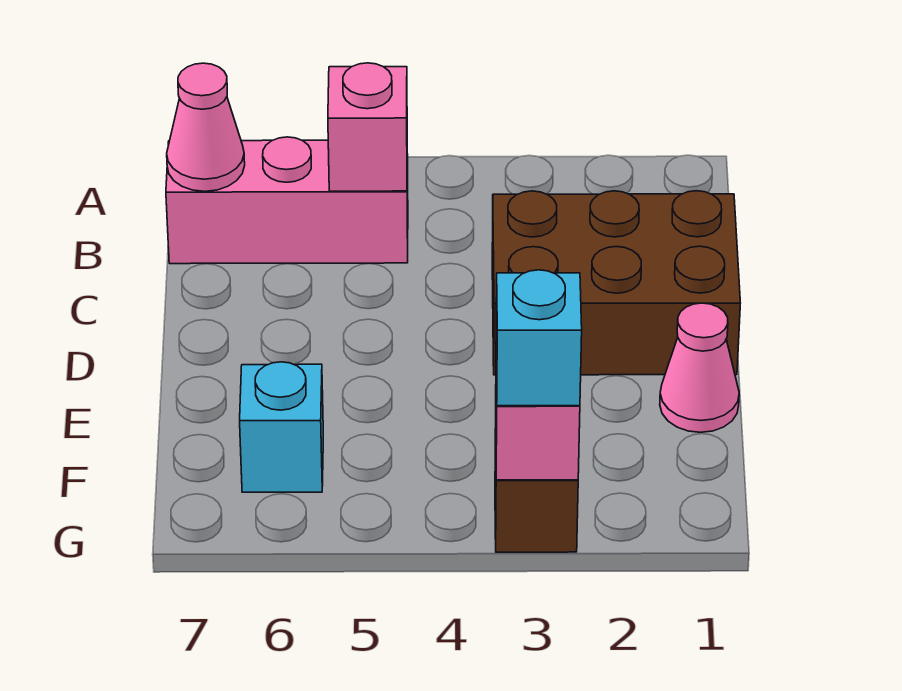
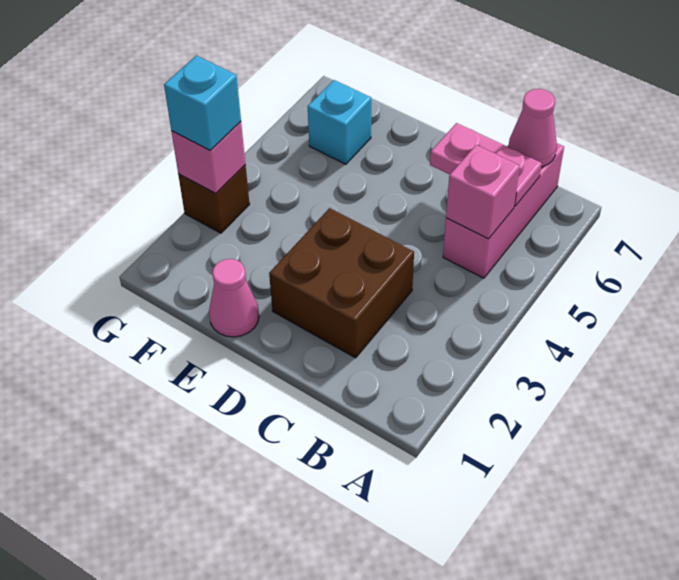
none -> pink 1x2 plate [430,123,542,206]
brown 2x3 brick [492,191,740,375] -> brown 2x2 brick [269,208,414,358]

